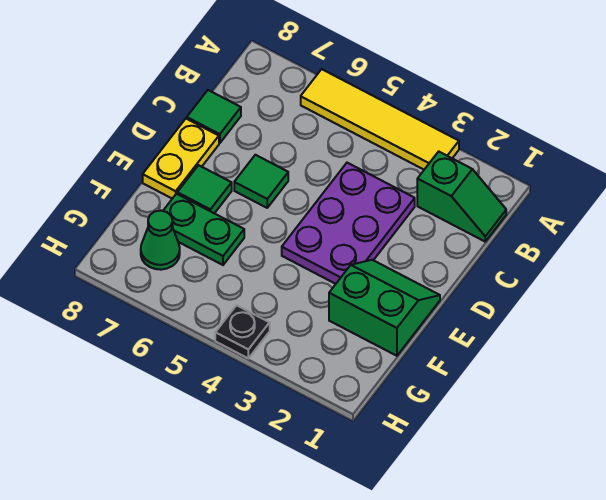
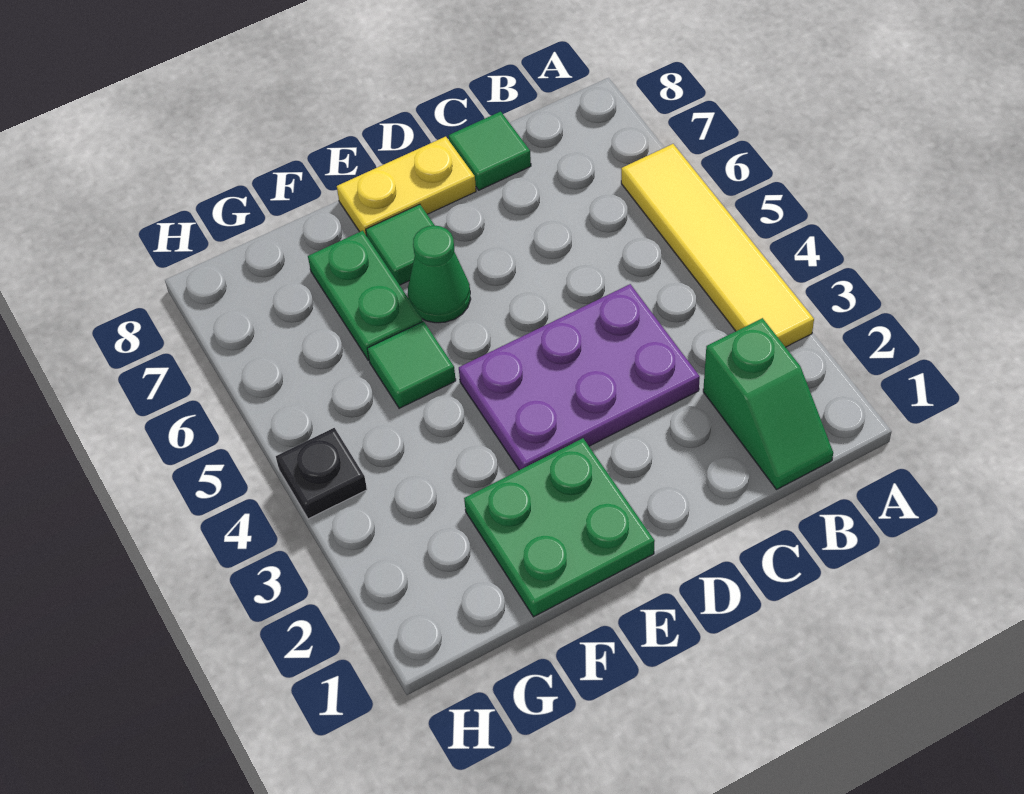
green 1x1 tile [234,155,288,208] -> green 1x1 tile moved to [367,321,456,408]
green 2x2 slope [329,260,440,356] -> green 2x2 plate [464,438,655,617]
green 1x1 cone [141,211,180,270] -> green 1x1 cone moved to [408,226,471,323]

